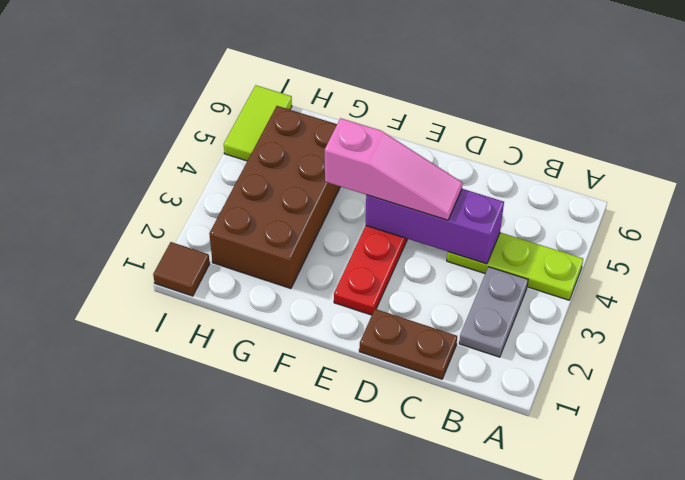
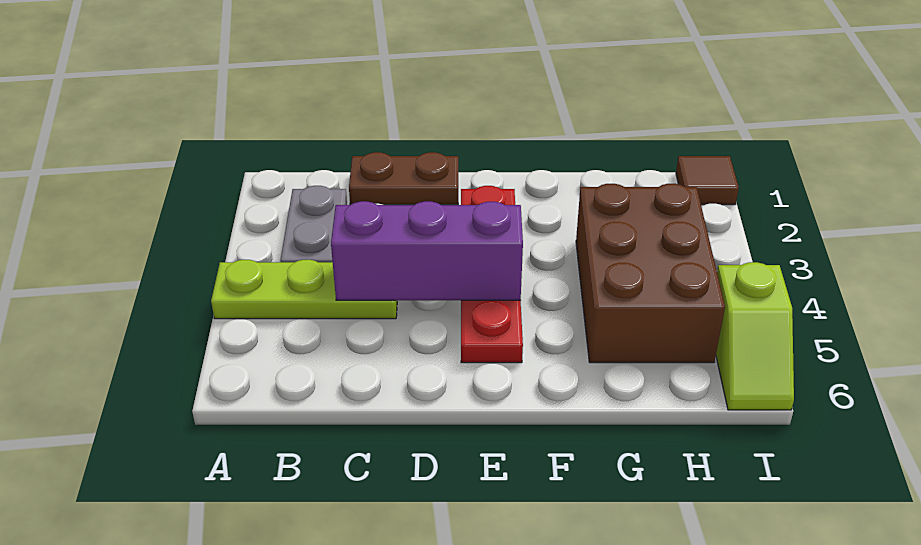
pink 1x3 slope [325,118,463,220] -> none
brown 2x4 brick [209,106,340,289] -> brown 2x3 brick [576,184,725,363]
lime 1x2 tile [224,85,292,161] -> lime 1x2 slope [716,262,794,410]

